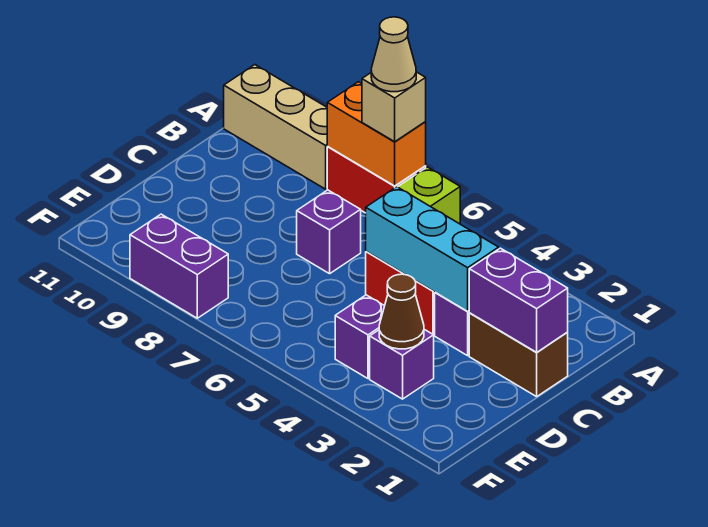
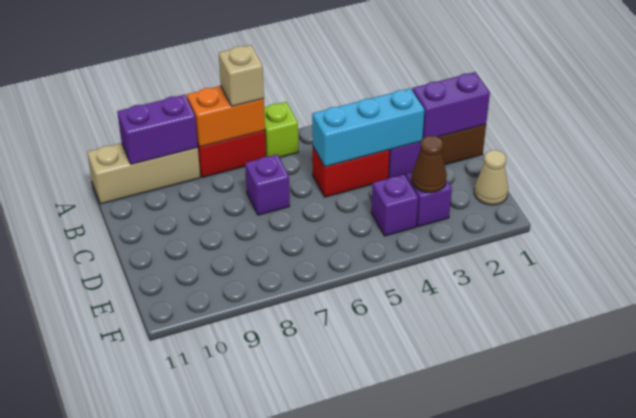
tan 1x1 cone [371,17,416,92] -> tan 1x1 cone moved to [474,150,508,205]
purple 1x2 brick [130,214,228,318] -> purple 1x2 brick moved to [117,95,198,164]

